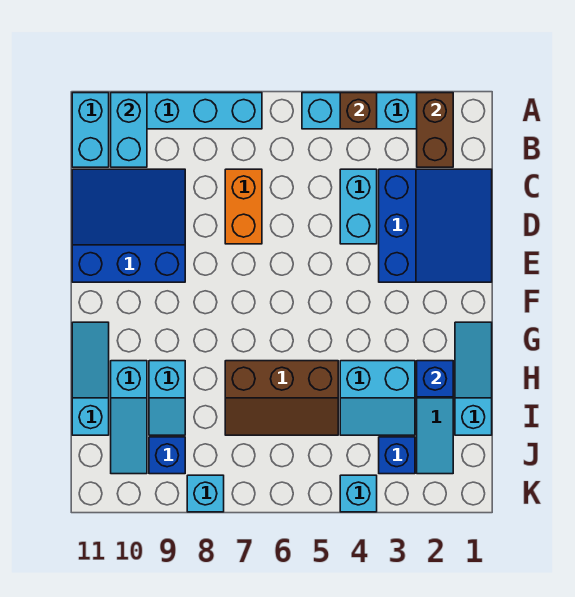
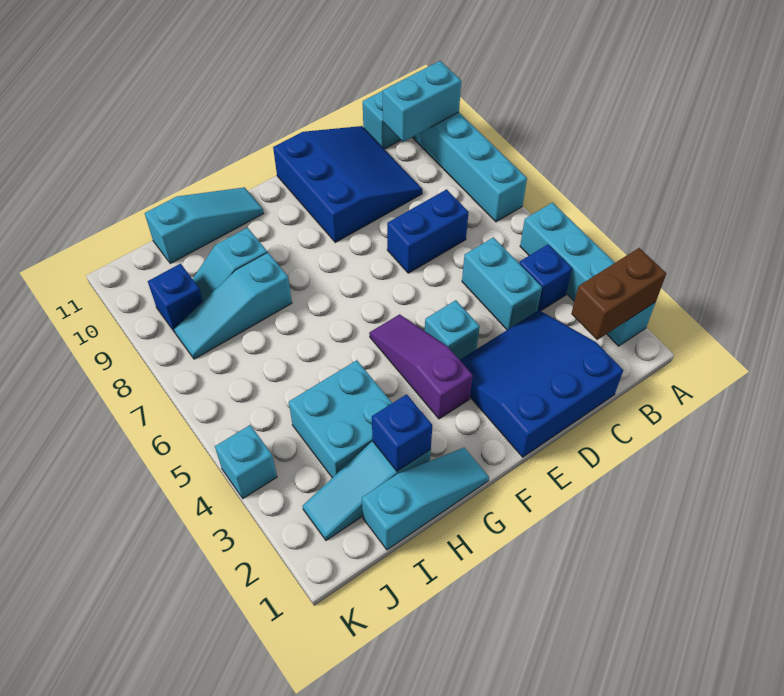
brown 1x1 brick [340,93,377,129] -> none
blue 3x3 slope [379,169,492,282] -> blue 3x3 slope turned to [460,310,623,457]
cyan 1x2 brick [340,169,377,244] -> cyan 1x2 brick turned to [462,237,542,330]
orange 1x2 brick [225,169,262,244] -> blue 1x2 brick [387,189,469,273]
none -> purple 1x3 slope [369,314,473,419]
cyan 2x2 slope [340,361,415,435] -> cyan 2x2 brick [289,360,392,478]
brown 2x3 slope [225,361,338,435] -> none
cyan 1x3 slope [111,361,147,474] -> cyan 1x3 slope moved to [174,252,292,359]
blue 1x1 brick [379,437,415,474] -> blue 1x1 brick moved to [519,245,572,311]
cyan 1x1 brick [187,475,224,512] -> cyan 1x1 brick moved to [425,300,480,360]

